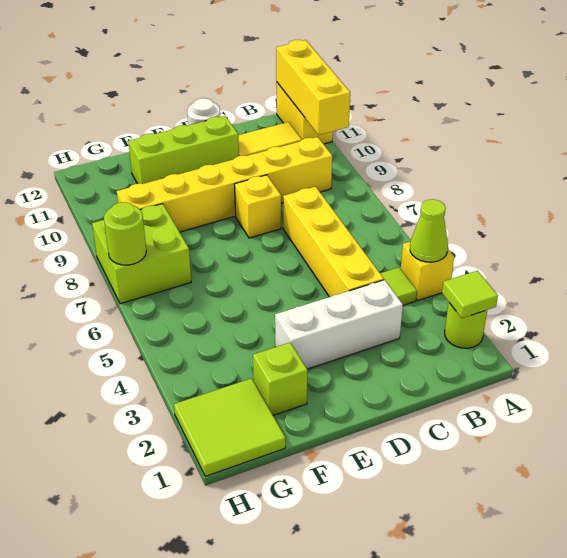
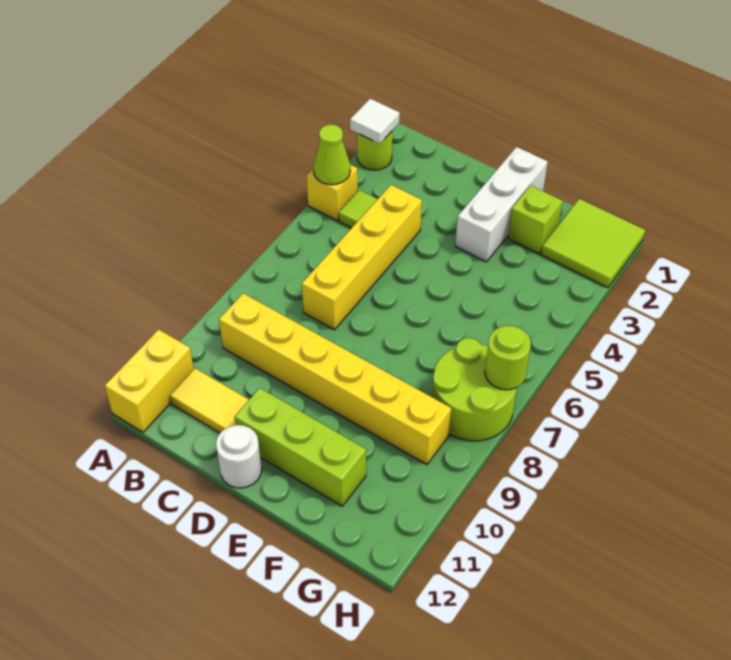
lime 1x1 tile [442,271,498,318] -> white 1x1 tile [350,99,400,144]
yellow 1x3 brick [276,40,350,135] -> none
white 1x3 brick [275,280,403,369] -> white 1x3 brick turned to [455,147,548,262]
yellow 1x1 brick [234,175,281,238] -> none
lime 2x2 brick [92,204,191,304] -> lime 2x2 round brick [432,338,517,441]

